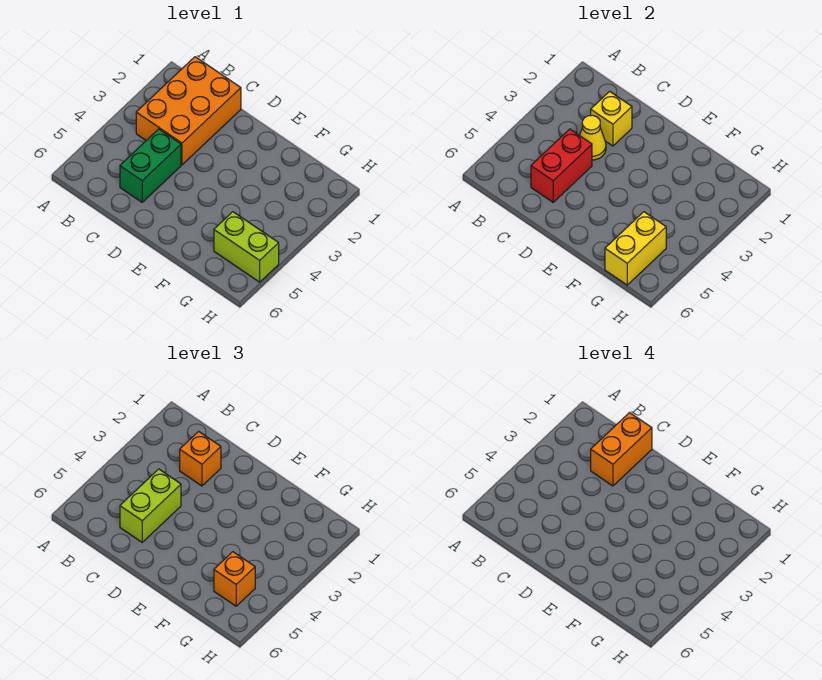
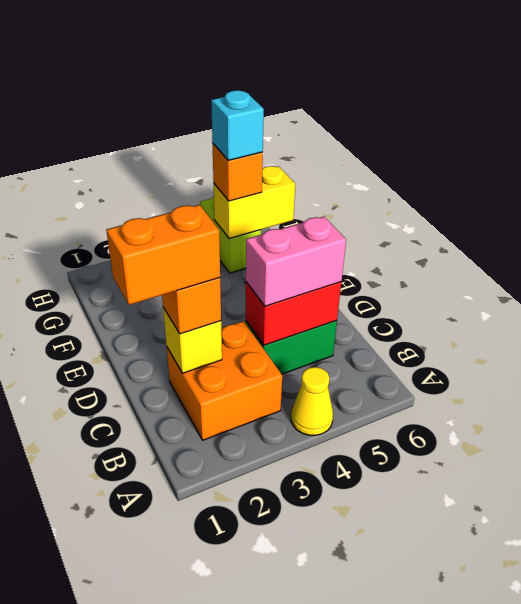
orange 2x3 brick [136,57,241,165] -> orange 2x2 brick [167,321,282,440]
yellow 1x1 cone [580,115,606,160] -> yellow 1x1 cone moved to [291,367,333,435]
lime 1x2 brick [120,469,181,542] -> pink 1x2 brick [246,217,346,306]
none -> cyan 1x1 brick [211,90,264,160]

